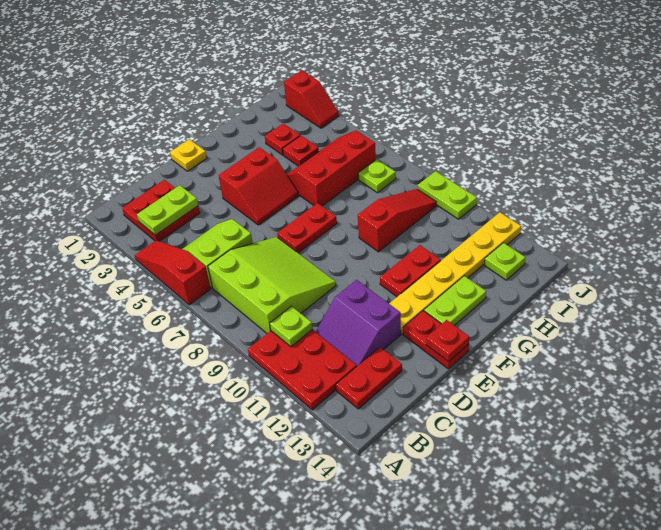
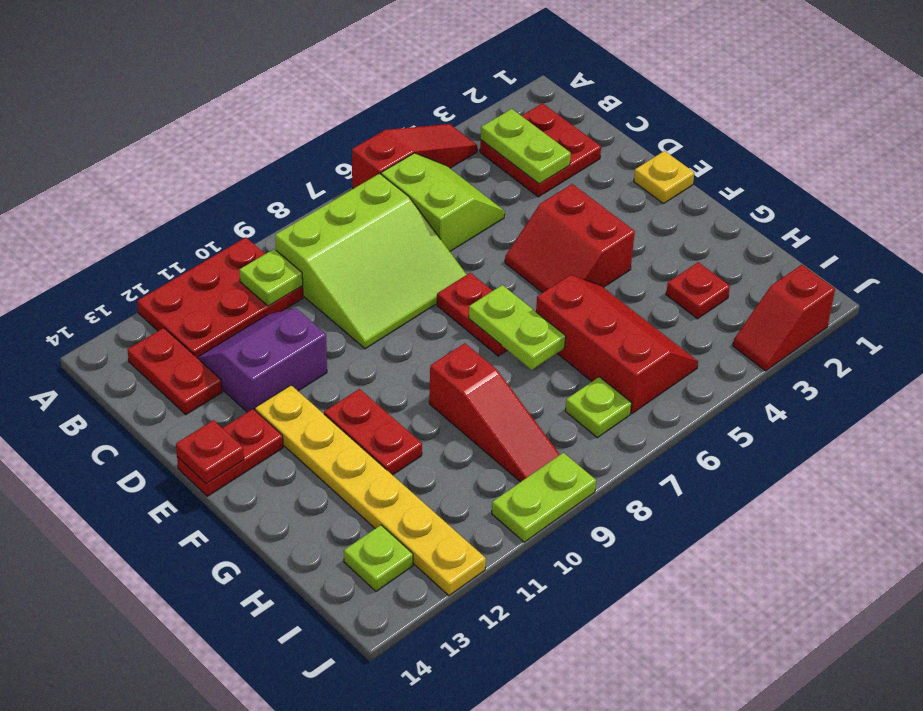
lime 1x2 plate [424,276,486,326] -> lime 1x2 plate moved to [469,285,566,370]
red 1x1 plate [283,136,319,166] -> none

